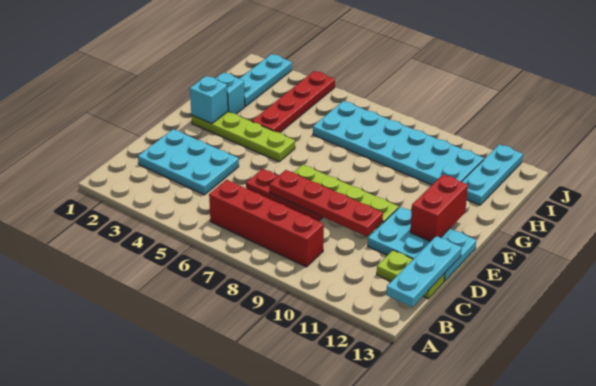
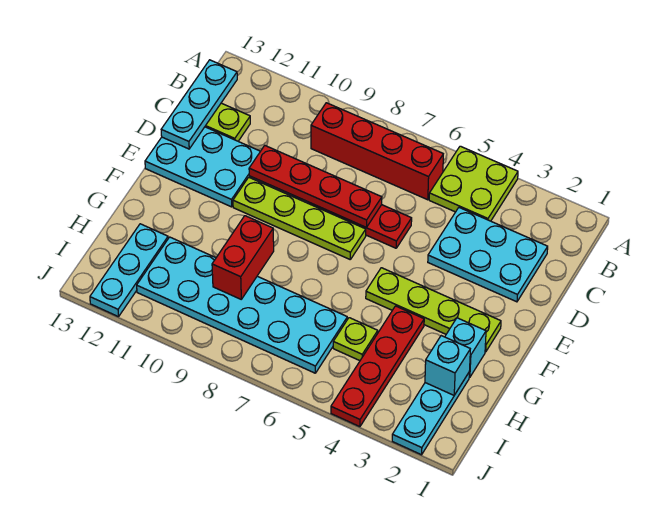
none -> lime 2x2 plate [429,146,518,221]
red 1x2 brick [410,174,468,242] -> red 1x2 brick moved to [212,216,274,299]
cyan 1x1 brick [190,76,228,124] -> cyan 1x1 brick moved to [425,336,470,395]
none -> lime 1x1 plate [333,318,378,361]

